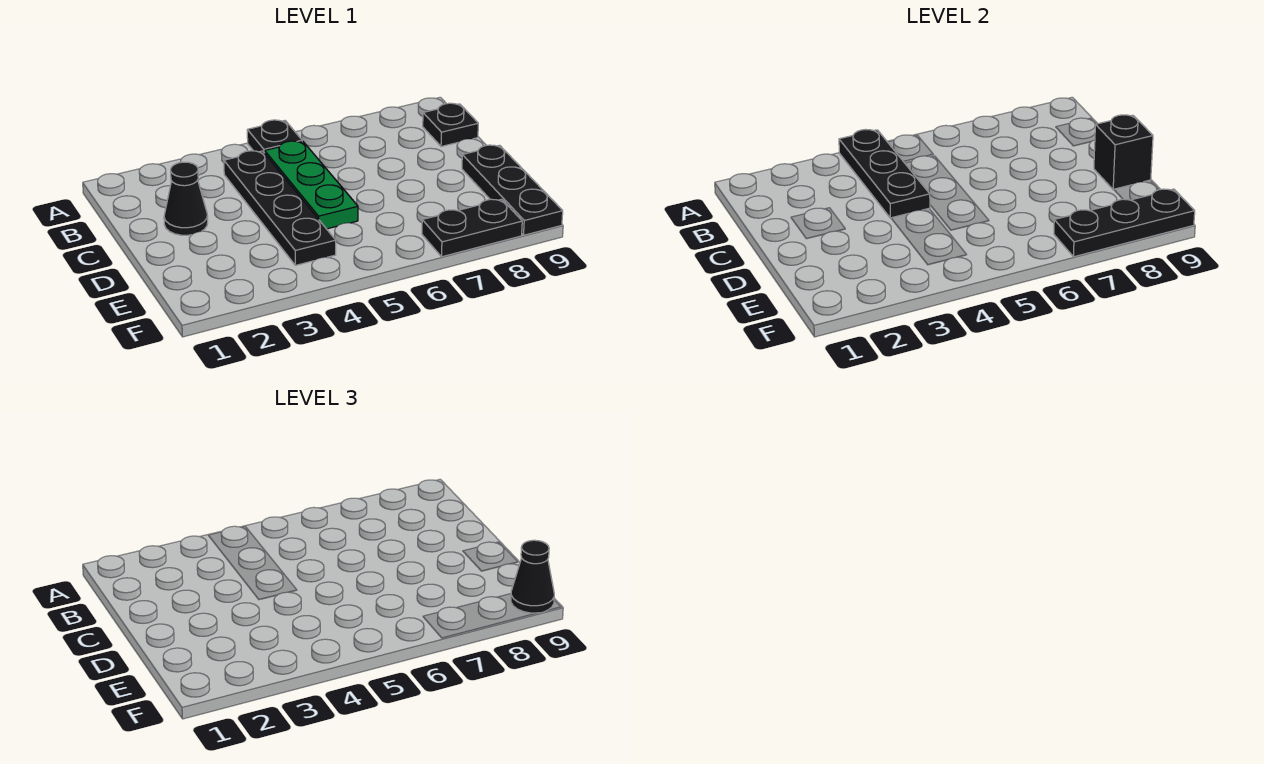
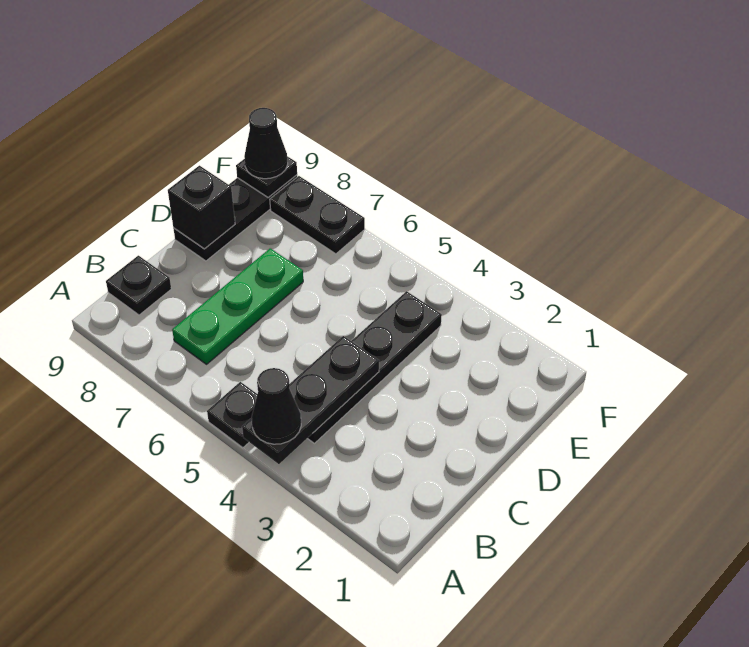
green 1x3 plate [265,141,358,229] -> green 1x3 plate moved to [172,248,303,364]
black 1x1 cone [164,162,208,235] -> black 1x1 cone moved to [252,368,301,444]
black 1x3 plate [1054,189,1195,257] -> black 1x1 plate [236,156,297,197]

